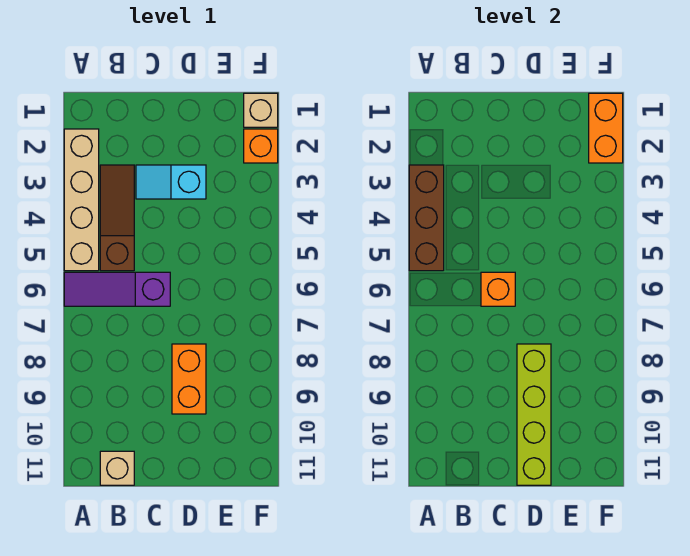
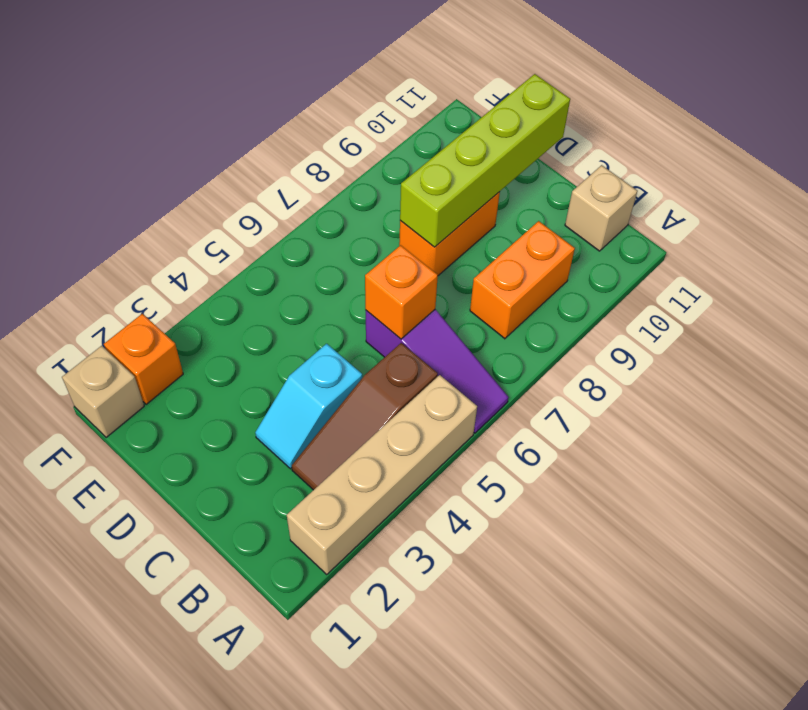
brown 1x3 brick [409,165,444,271] -> none
cyan 1x2 slope [136,165,206,199] -> cyan 1x2 slope turned to [255,344,362,469]
orange 1x2 brick [589,93,623,163] -> orange 1x2 brick moved to [470,221,575,339]

